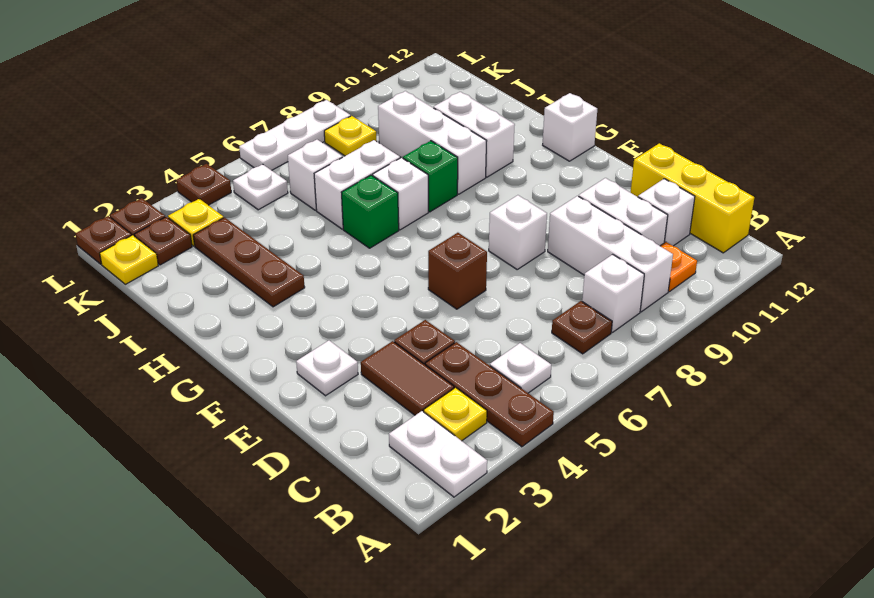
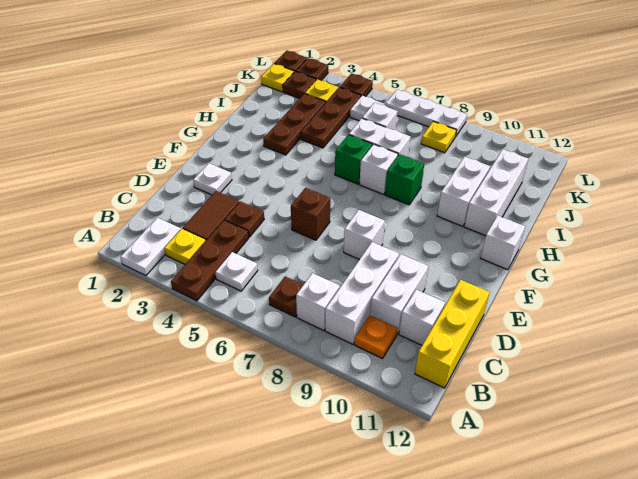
white 1x3 brick [378,91,486,194] -> white 1x3 brick moved to [464,149,528,236]
none -> brown 1x3 plate [301,87,361,148]

